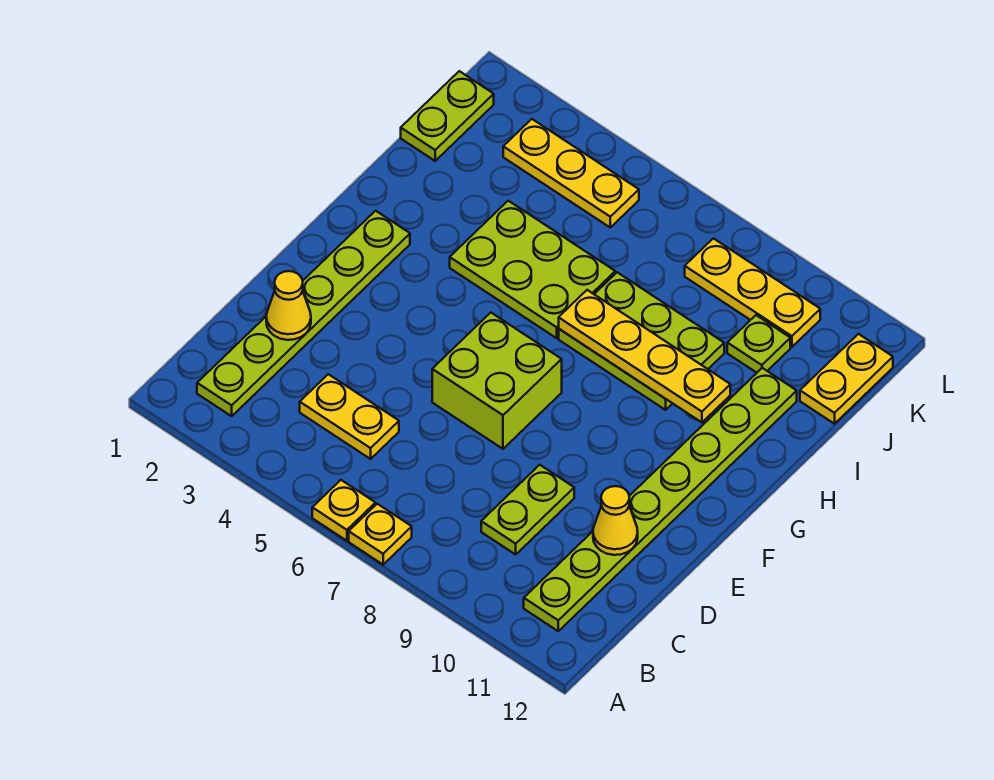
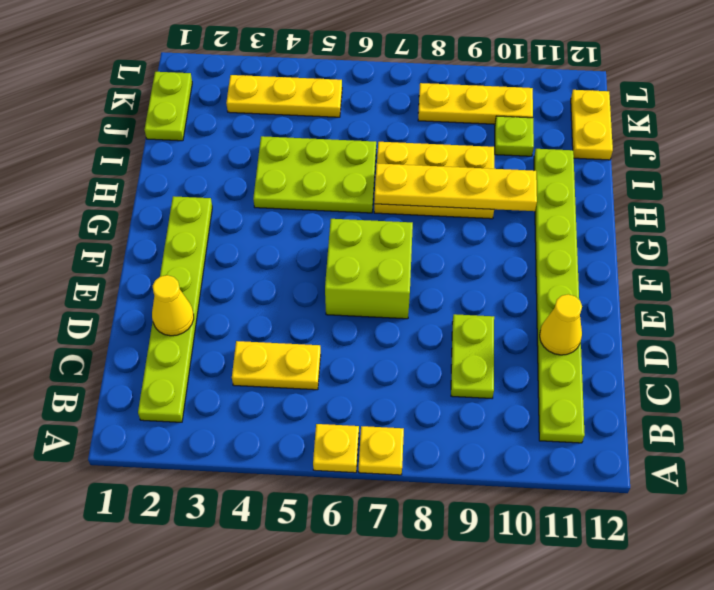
lime 2x3 plate [559,272,724,410] -> yellow 2x3 plate [374,142,494,219]

